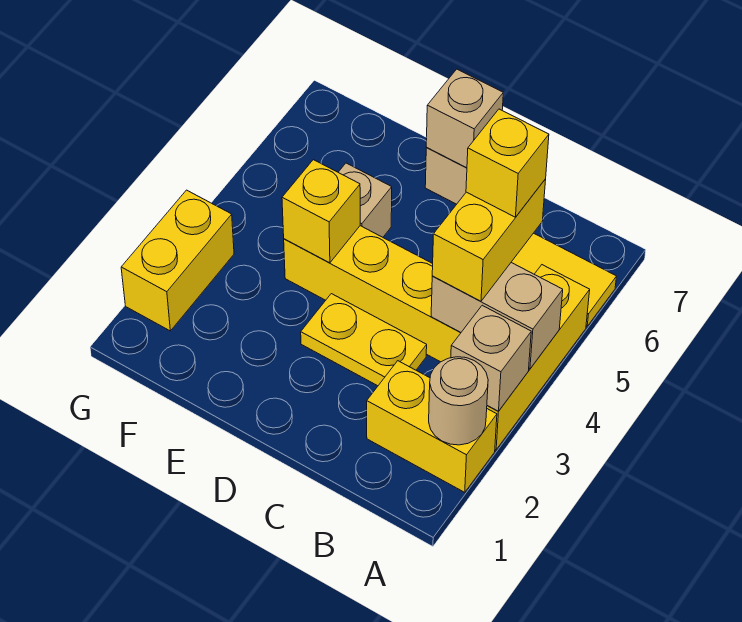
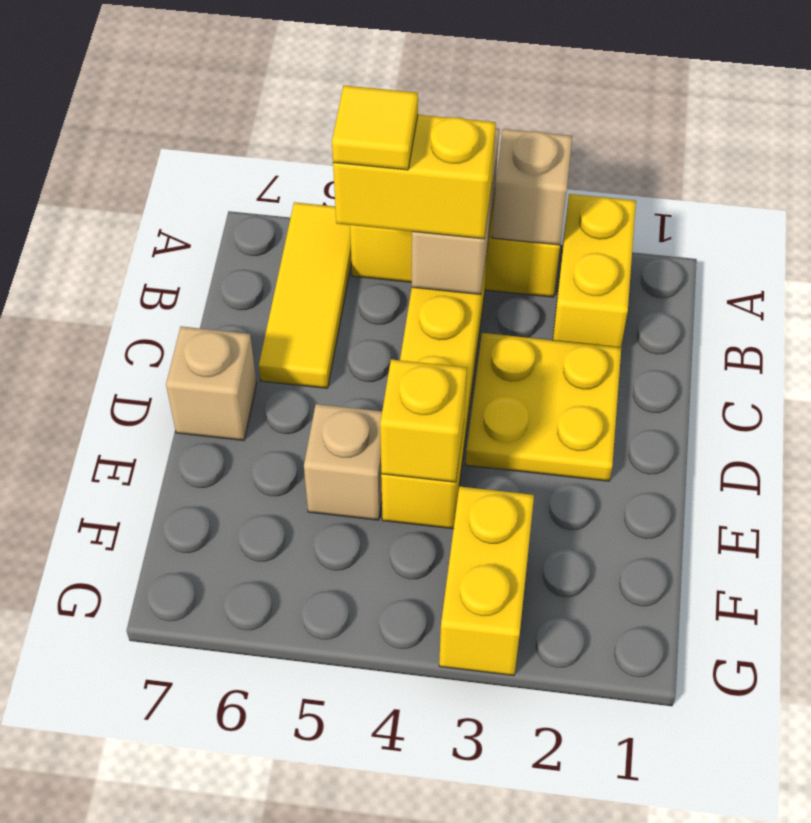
tan 1x1 round brick [429,357,488,445] -> none
yellow 1x1 brick [466,109,549,217] -> yellow 1x1 tile [332,86,418,170]
yellow 1x2 plate [301,294,427,386] -> yellow 2x2 plate [466,333,621,481]
tan 1x1 brick [426,69,503,168] -> none
yellow 1x2 brick [121,190,234,331] -> yellow 1x2 brick turned to [439,486,534,676]

